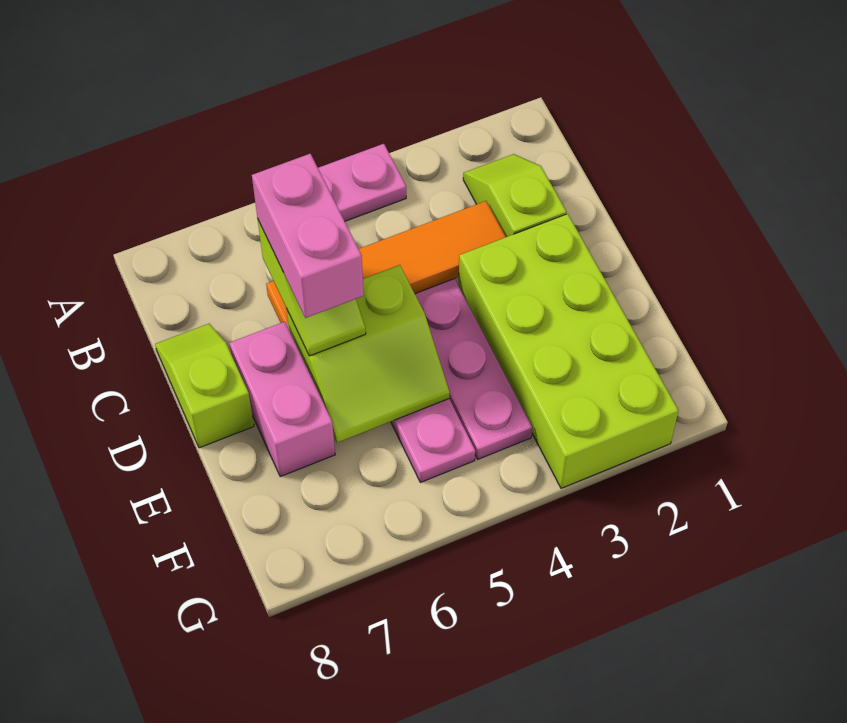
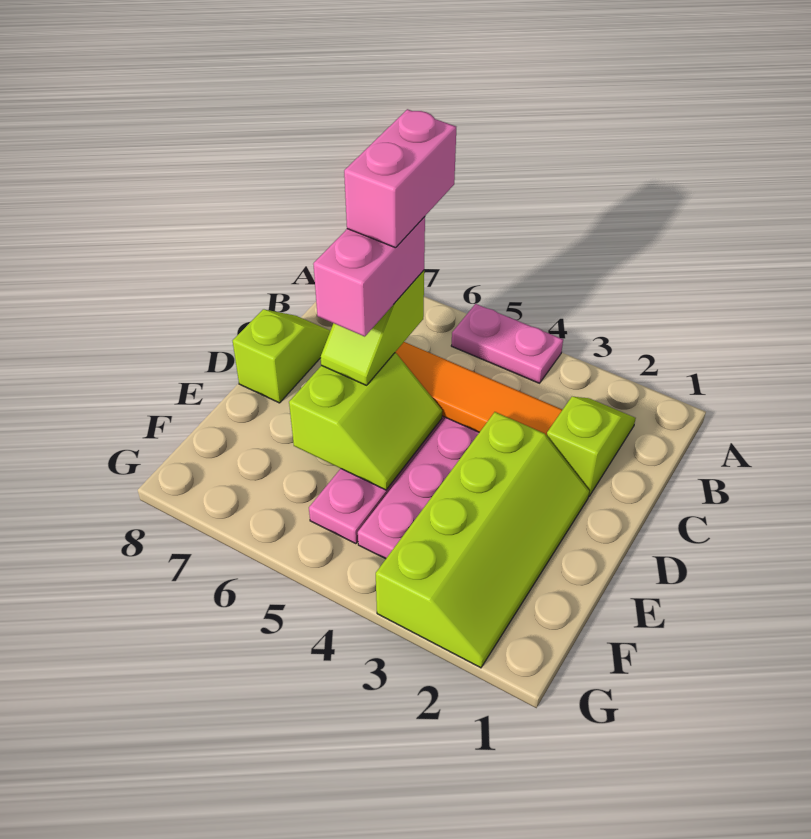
lime 2x4 brick [458,214,679,488] -> lime 2x4 slope [376,412,589,668]
lime 2x2 slope [287,265,450,443] -> lime 2x2 slope turned to [289,353,442,490]
pink 1x2 brick [229,322,335,477] -> pink 1x2 brick moved to [344,109,456,248]

